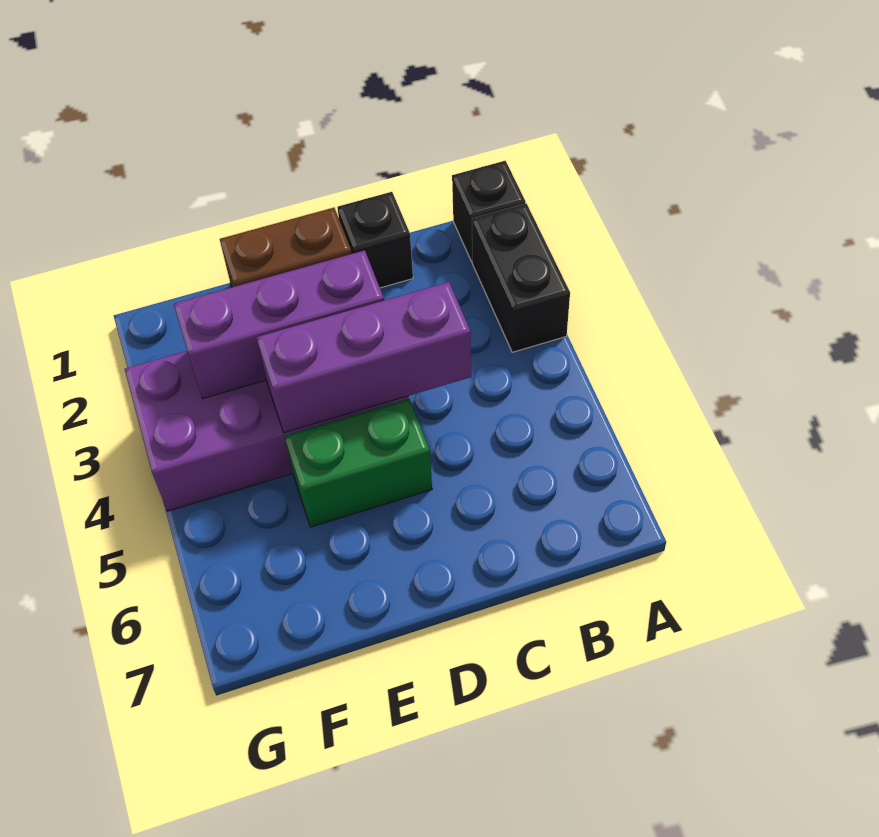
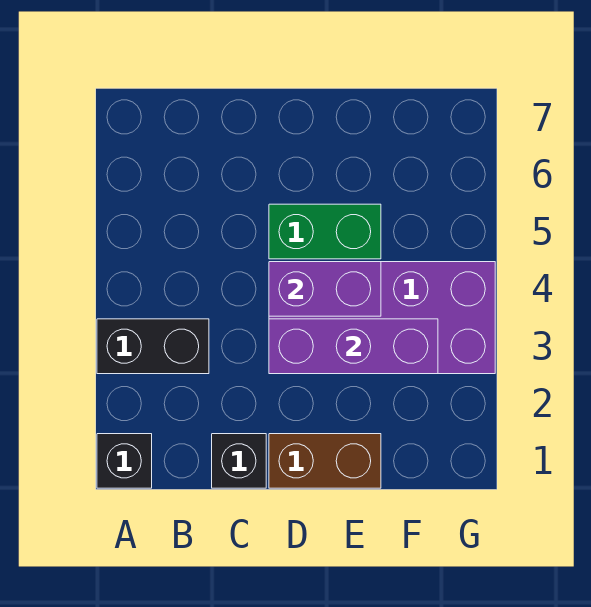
black 1x2 brick [472,203,570,352] -> black 1x2 brick turned to [97,319,209,374]
purple 1x3 brick [256,282,471,433] -> purple 1x2 brick [269,262,381,316]

